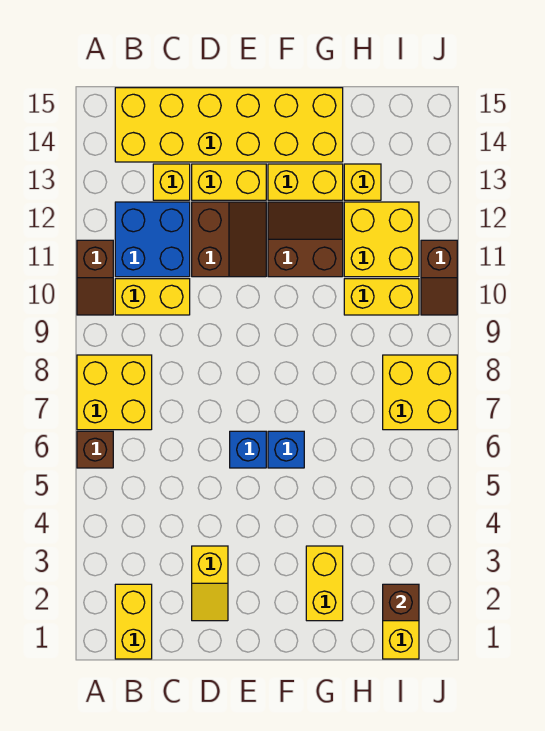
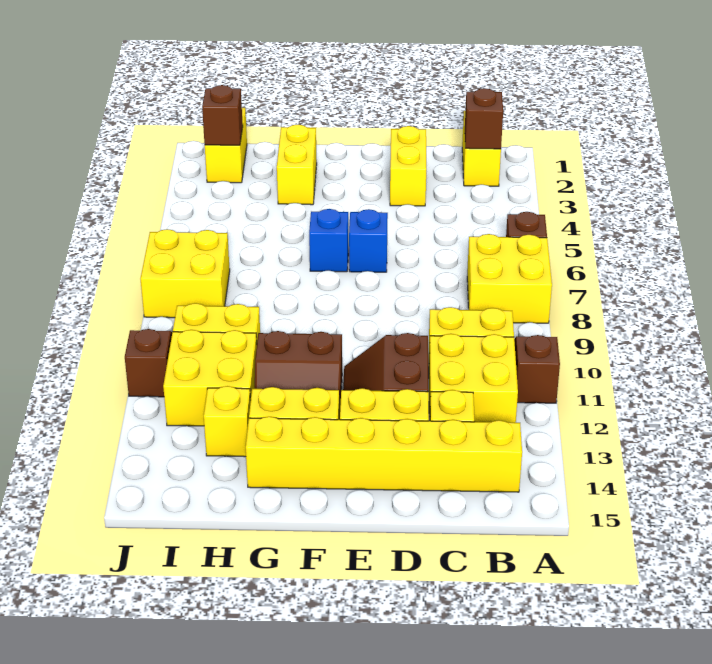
none -> brown 1x1 brick [465,88,503,149]
blue 2x2 brick [115,202,190,277] -> yellow 2x2 brick [429,334,518,423]
yellow 2x6 brick [115,88,343,162] -> yellow 1x6 brick [246,417,522,492]
yellow 1x2 slope [192,546,228,621] -> yellow 1x2 brick [390,126,426,206]

